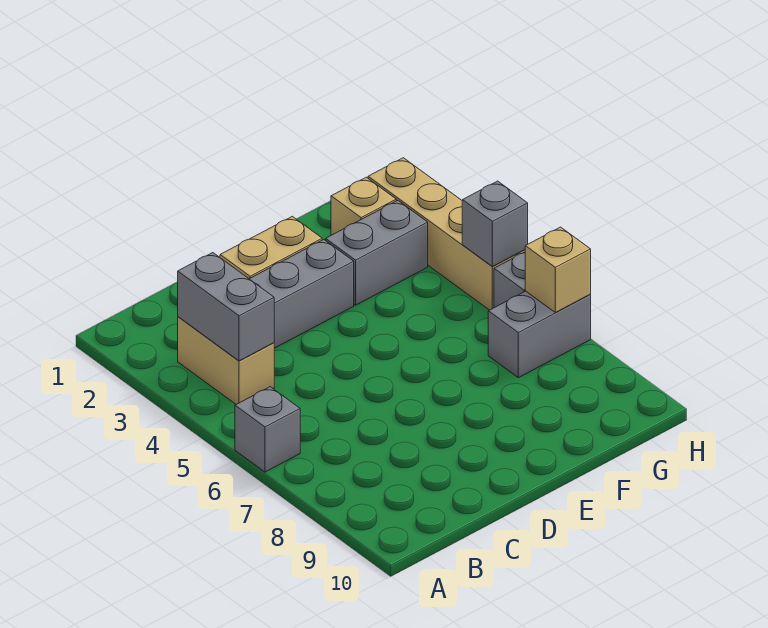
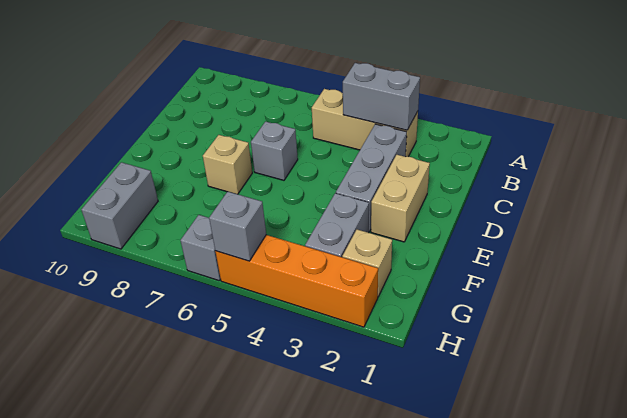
grey 1x1 brick [235,387,300,472] -> grey 1x1 brick moved to [251,122,298,180]
tan 1x2 brick [178,317,274,404] -> tan 1x3 brick [312,89,418,157]
grey 1x2 brick [488,291,591,378] -> grey 1x2 brick moved to [81,162,158,249]
tan 1x4 brick [368,158,525,310] -> orange 1x4 brick [215,235,378,327]
tan 1x1 brick [525,227,591,312] -> tan 1x1 brick moved to [203,135,252,194]

